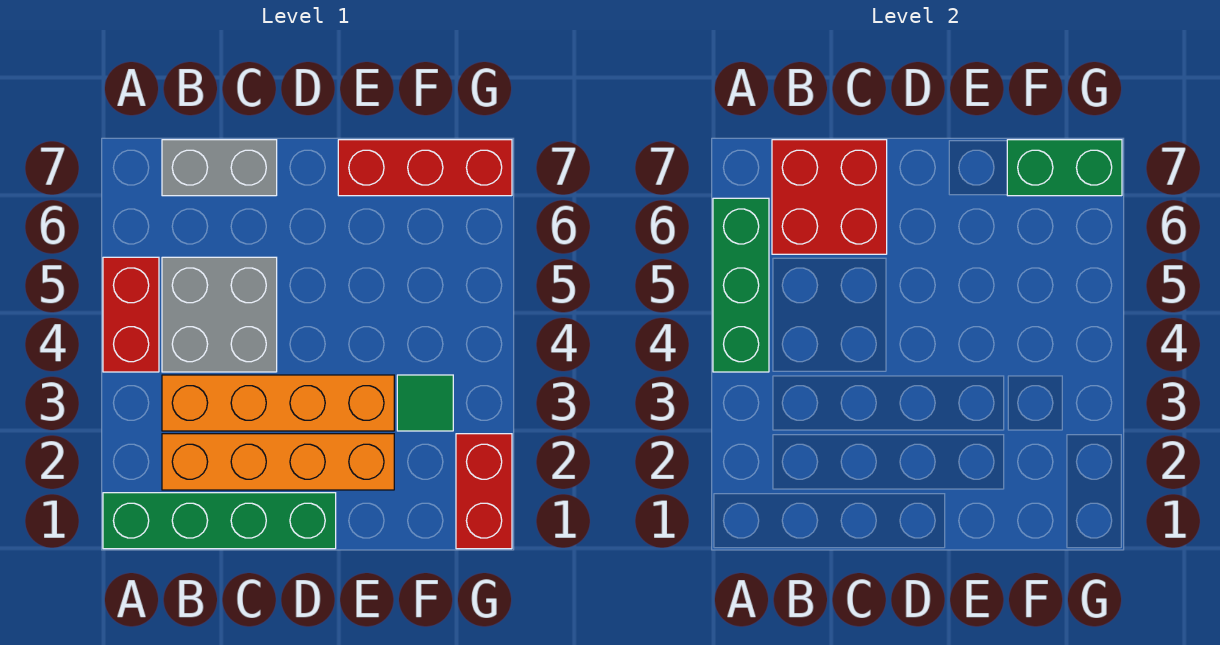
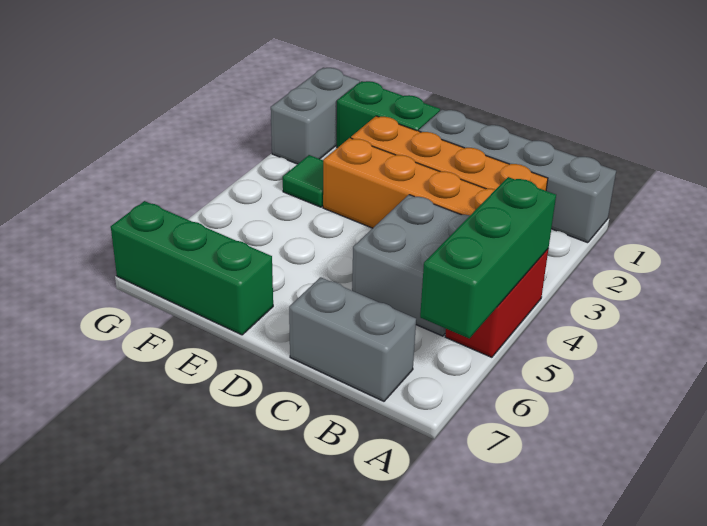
green 1x4 brick [103,493,336,549] -> grey 1x4 brick [419,110,616,243]
red 2x2 brick [772,140,887,254] -> none
red 1x3 brick [338,140,512,196] -> green 1x3 brick [111,201,273,335]
green 1x2 brick [1007,140,1122,196] -> green 1x2 brick moved to [337,81,440,148]
red 1x2 brick [456,434,512,549] -> grey 1x2 brick [271,68,360,164]

